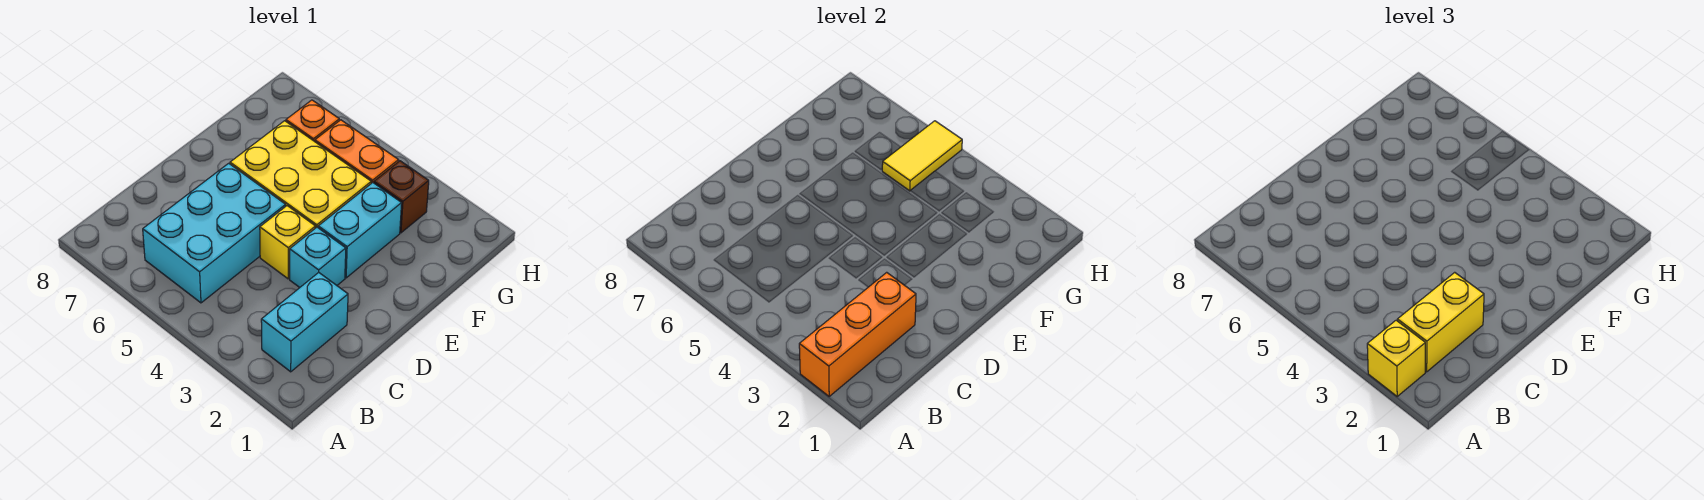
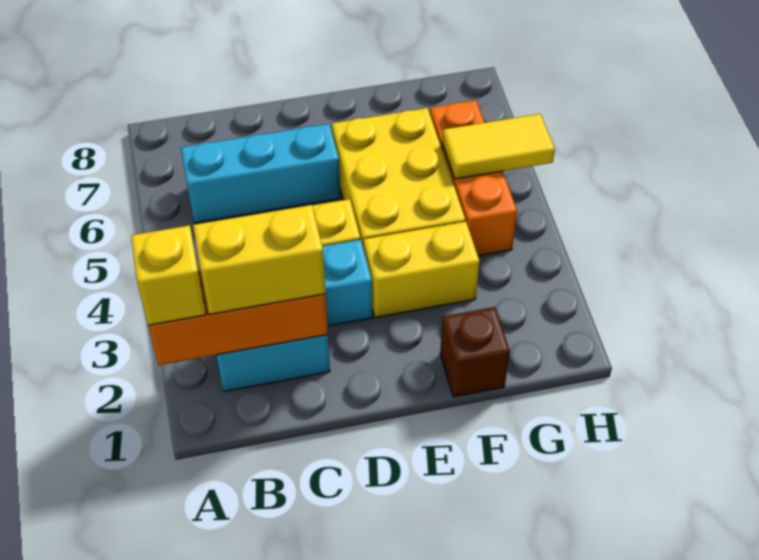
cyan 2x3 brick [143,163,286,303] -> cyan 1x3 brick [181,124,340,223]
cyan 1x2 brick [318,183,402,278] -> yellow 1x2 brick [364,221,480,318]
brown 1x1 brick [374,161,429,233] -> brown 1x1 brick moved to [440,307,510,397]

